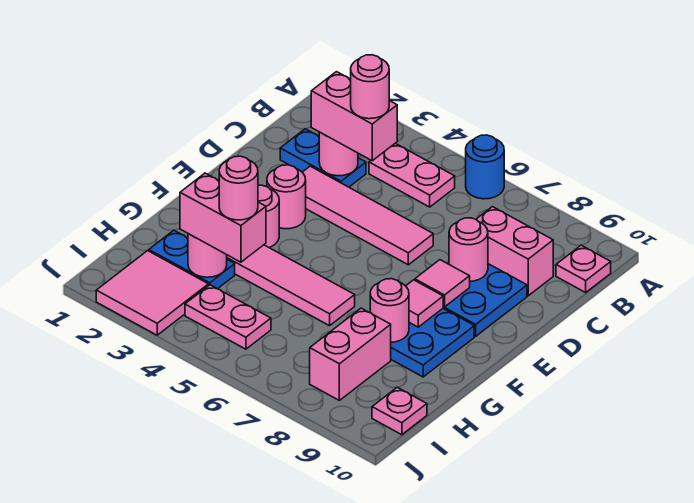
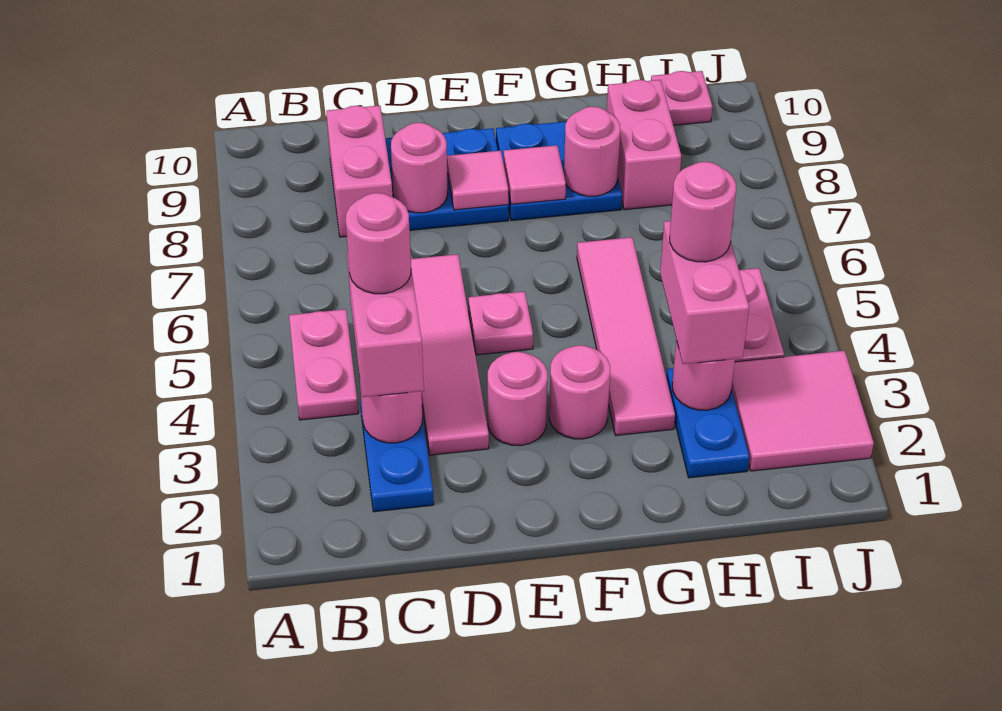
blue 1x1 round brick [466,135,504,199] -> none
pink 1x1 plate [556,245,611,292] -> pink 1x1 plate moved to [469,291,533,355]
pink 1x2 brick [310,308,391,400] -> pink 1x2 brick turned to [607,80,681,210]

